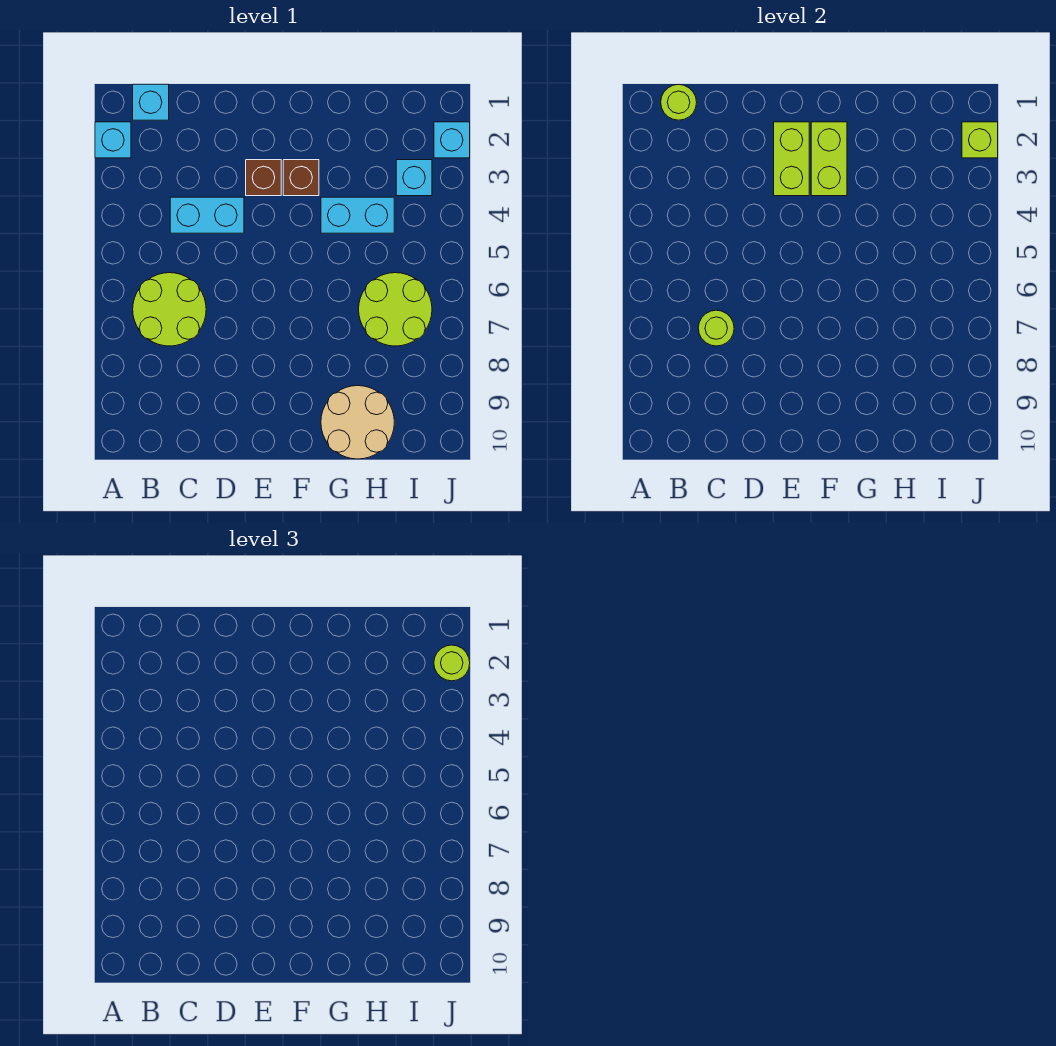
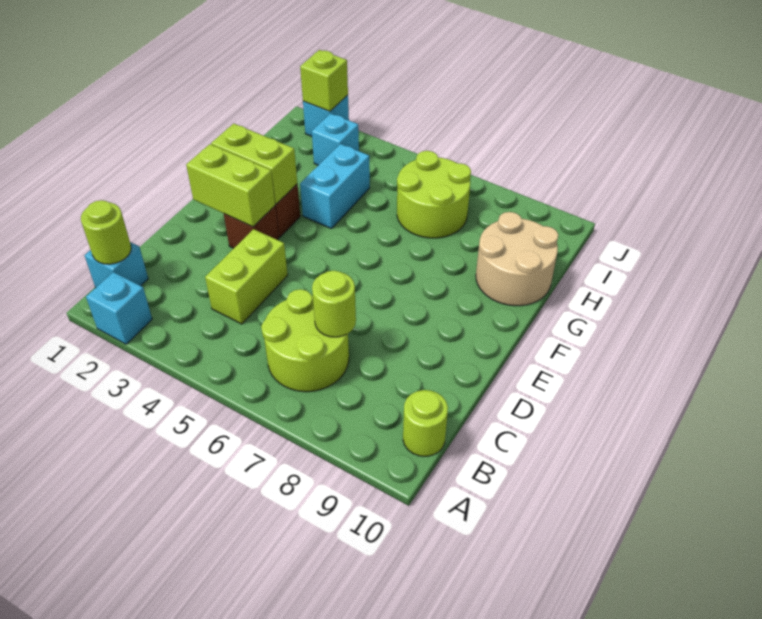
cyan 1x2 brick [170,197,244,233] -> lime 1x2 brick [205,229,288,324]
lime 1x1 round brick [434,645,470,681] -> lime 1x1 round brick moved to [403,390,448,456]

